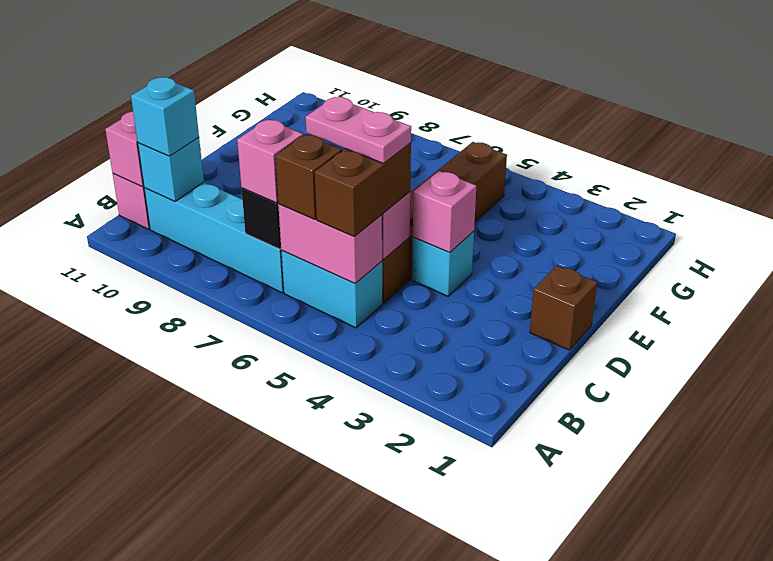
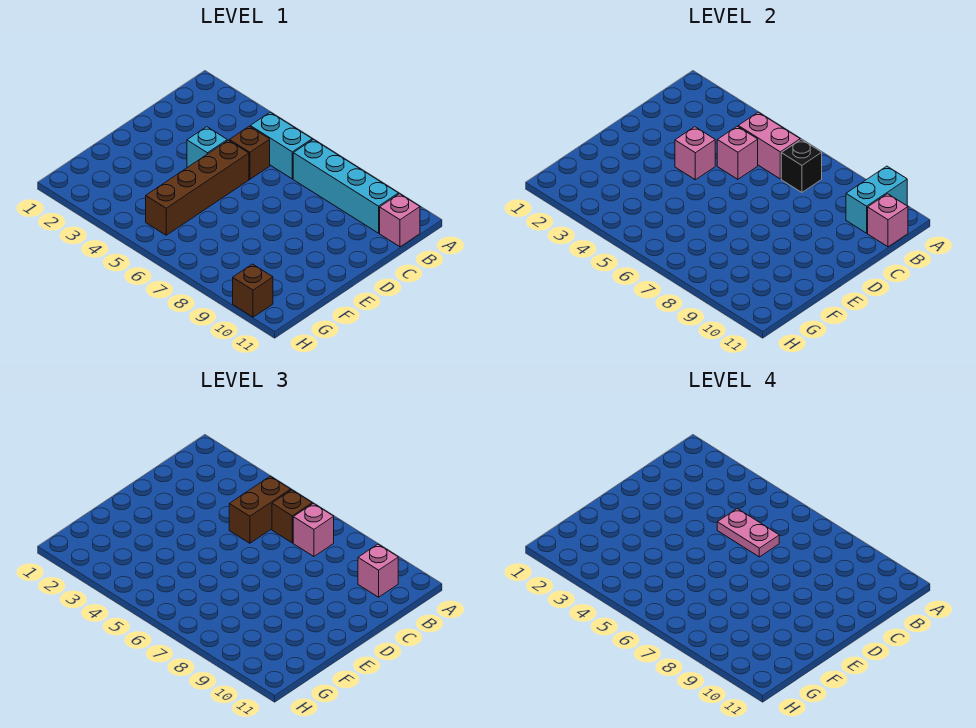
cyan 1x1 brick [138,137,204,202] -> cyan 1x2 brick [846,166,907,233]
cyan 1x1 brick [131,77,199,156] -> pink 1x1 brick [358,544,398,597]
brown 1x1 brick [530,266,597,350] -> brown 1x1 brick moved to [233,264,273,317]

